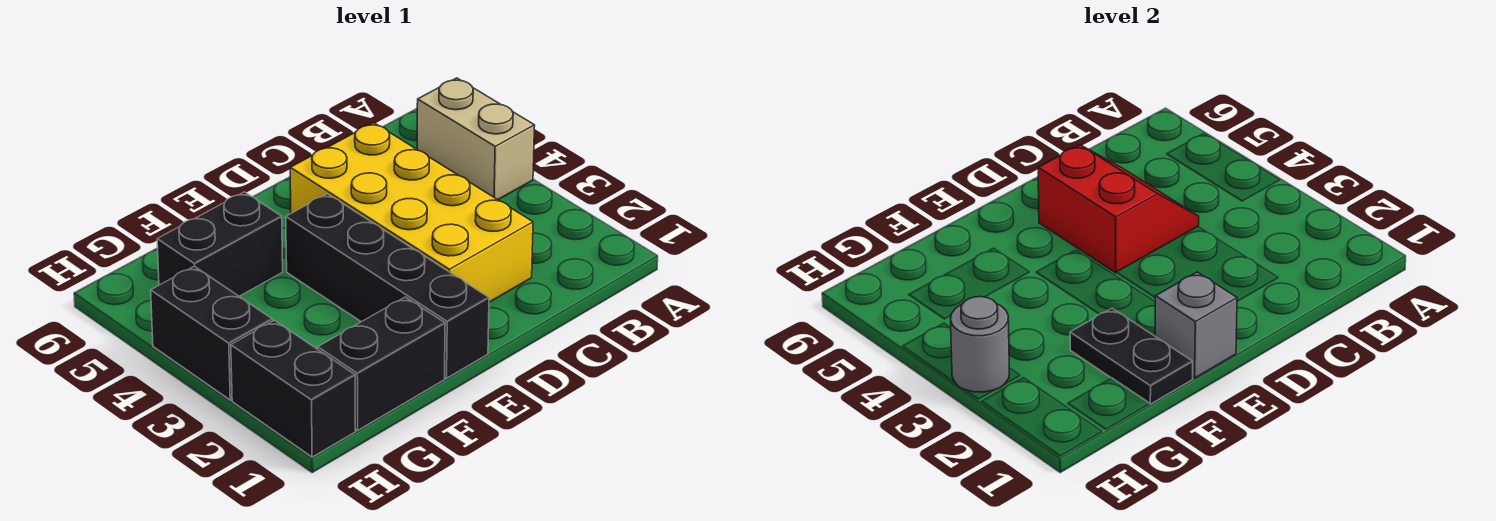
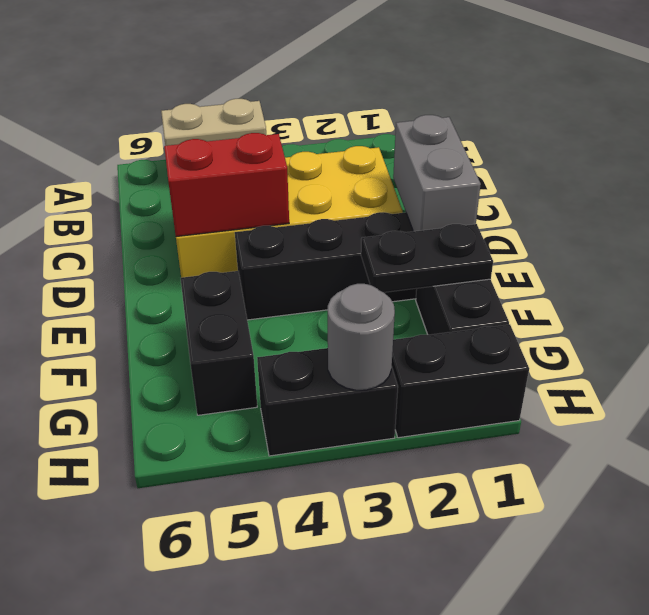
grey 1x1 brick [1155,272,1237,378] -> grey 1x2 brick [393,115,481,231]

